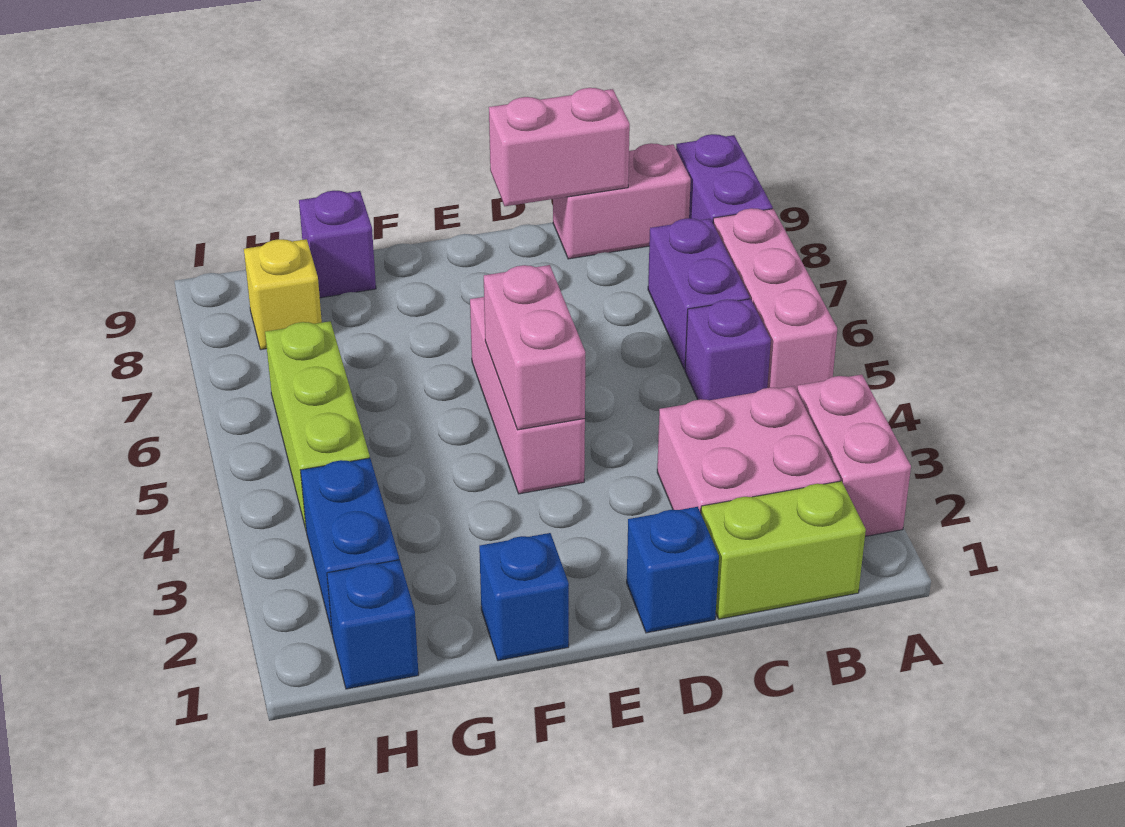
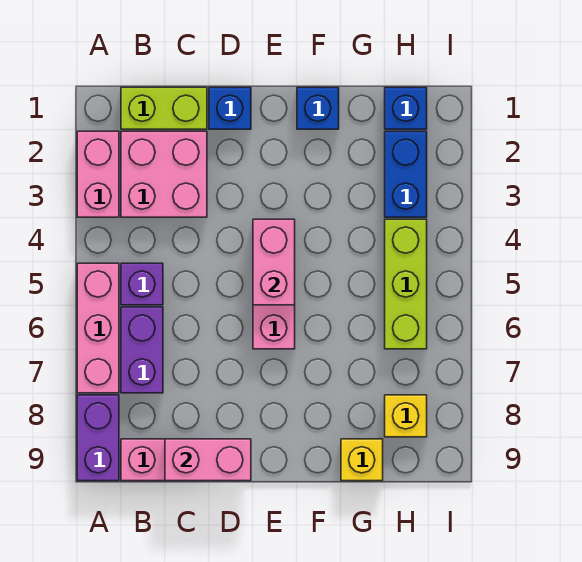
purple 1x1 brick [299,191,376,298] -> yellow 1x1 brick [341,439,383,481]

